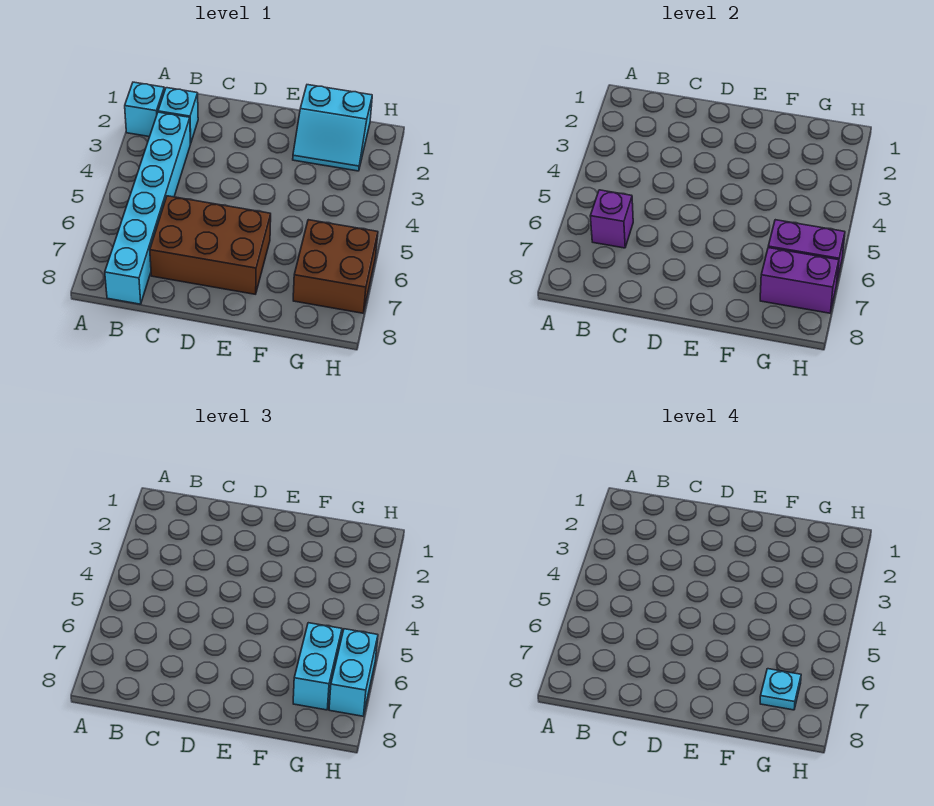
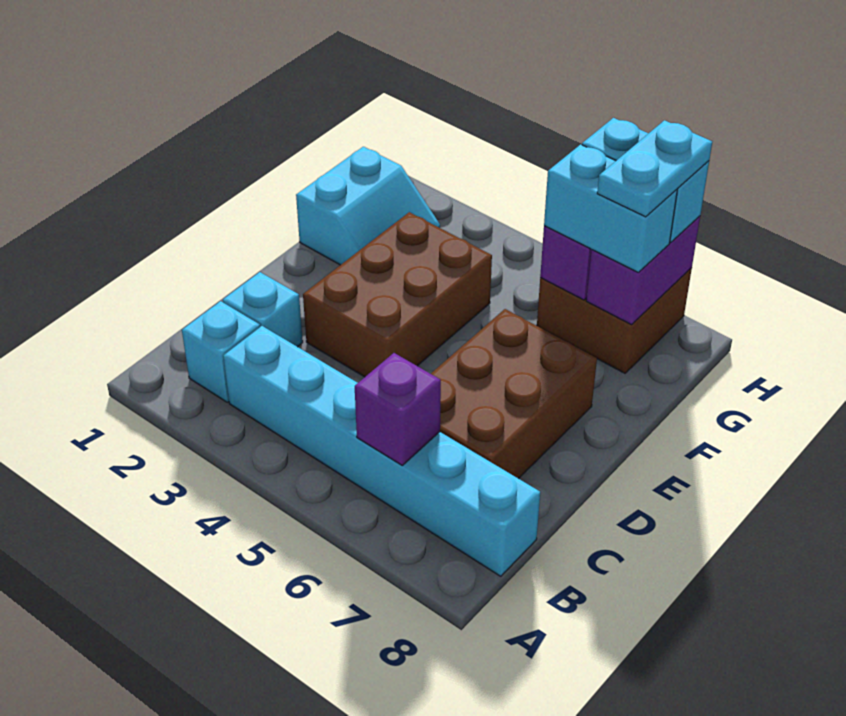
cyan 1x1 brick [125,82,164,137] -> cyan 1x1 brick moved to [223,272,303,347]
none -> brown 2x3 brick [303,212,492,377]
cyan 1x1 plate [760,669,801,710] -> cyan 1x2 plate [597,120,712,217]

